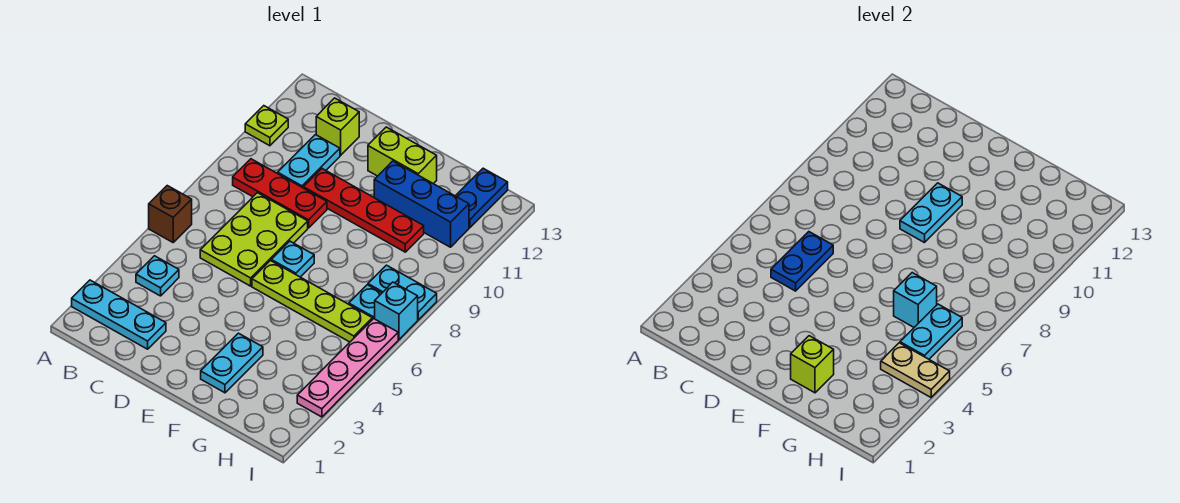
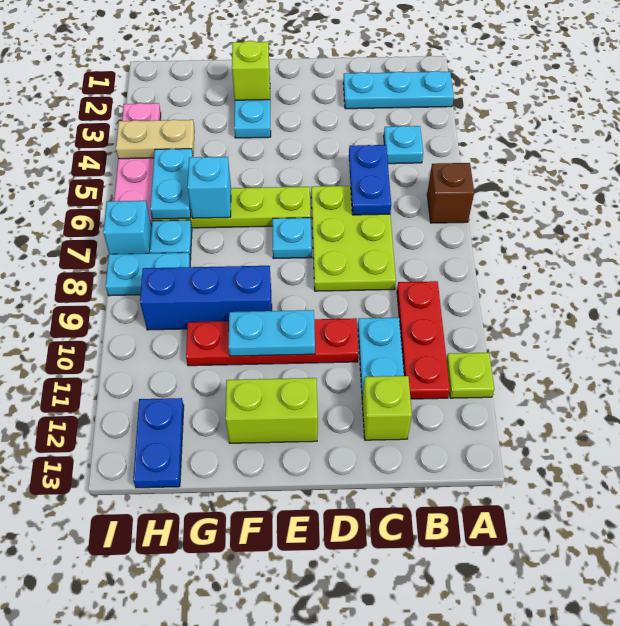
red 1x3 plate [233,159,327,228] -> red 1x3 plate turned to [397,281,450,399]
cyan 1x2 plate [900,183,962,243] -> cyan 1x2 plate turned to [229,310,315,356]
blue 1x3 brick [374,161,469,247] -> blue 1x3 brick moved to [140,266,272,330]

